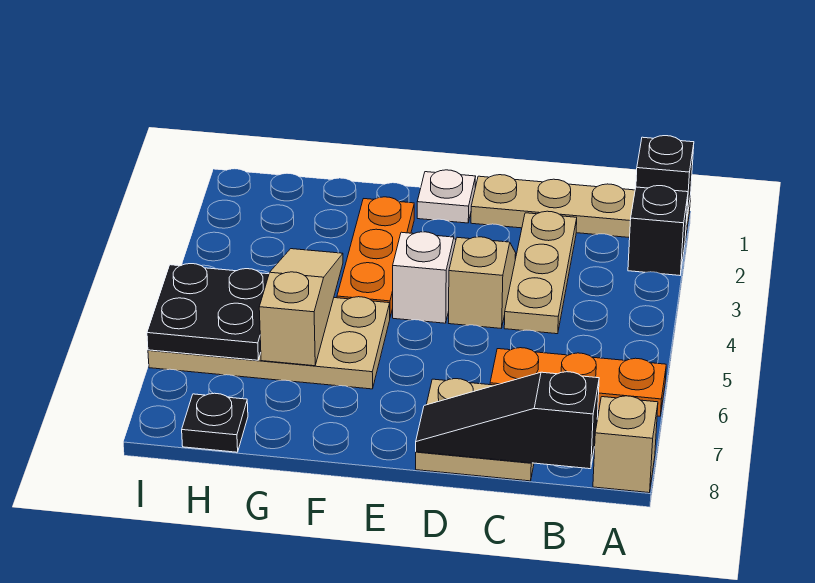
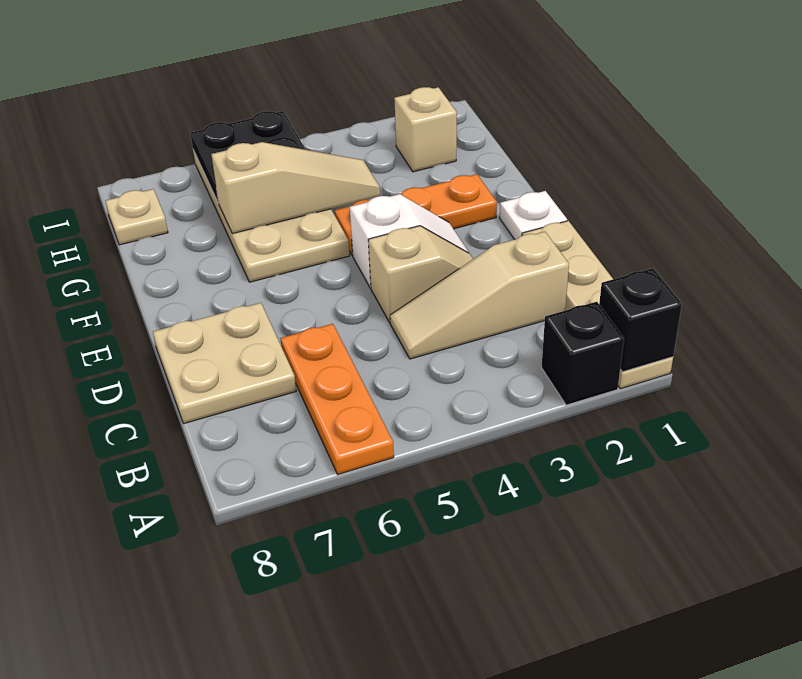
tan 1x1 brick [593,396,658,493] -> tan 1x1 brick moved to [394,87,457,172]
black 1x3 slope [416,372,599,469] -> none
tan 1x3 plate [504,211,577,334] -> tan 1x3 slope [390,232,569,359]
black 1x1 plate [182,393,248,452] -> tan 1x1 plate [106,189,168,245]

